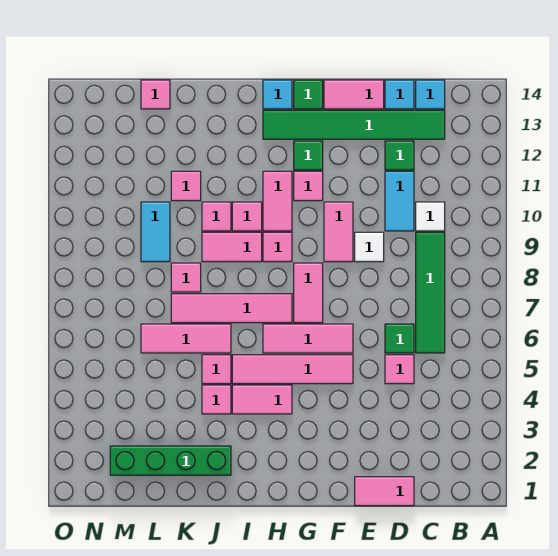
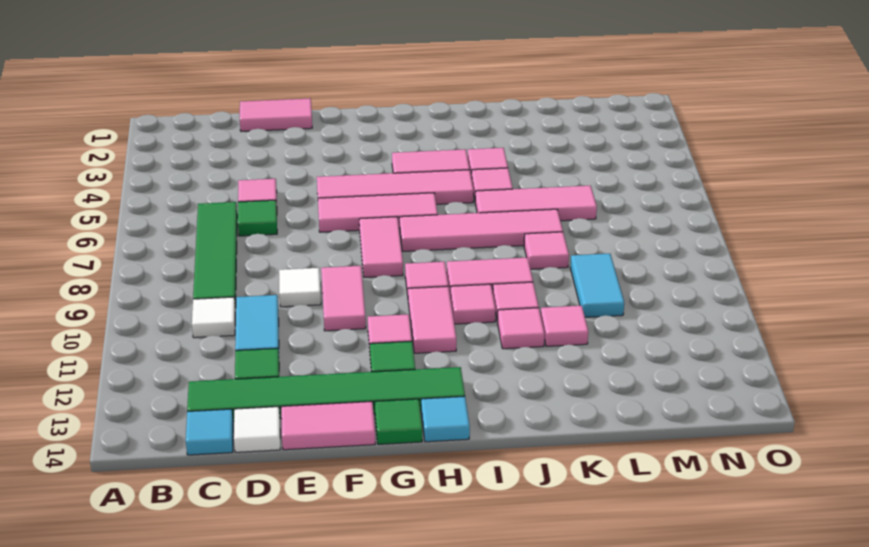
cyan 1x1 tile [385,80,414,109] -> white 1x1 tile [234,407,280,452]
green 1x4 brick [110,446,231,475] -> none
pink 1x1 tile [141,80,170,109] -> pink 1x1 tile moved to [498,308,544,349]

